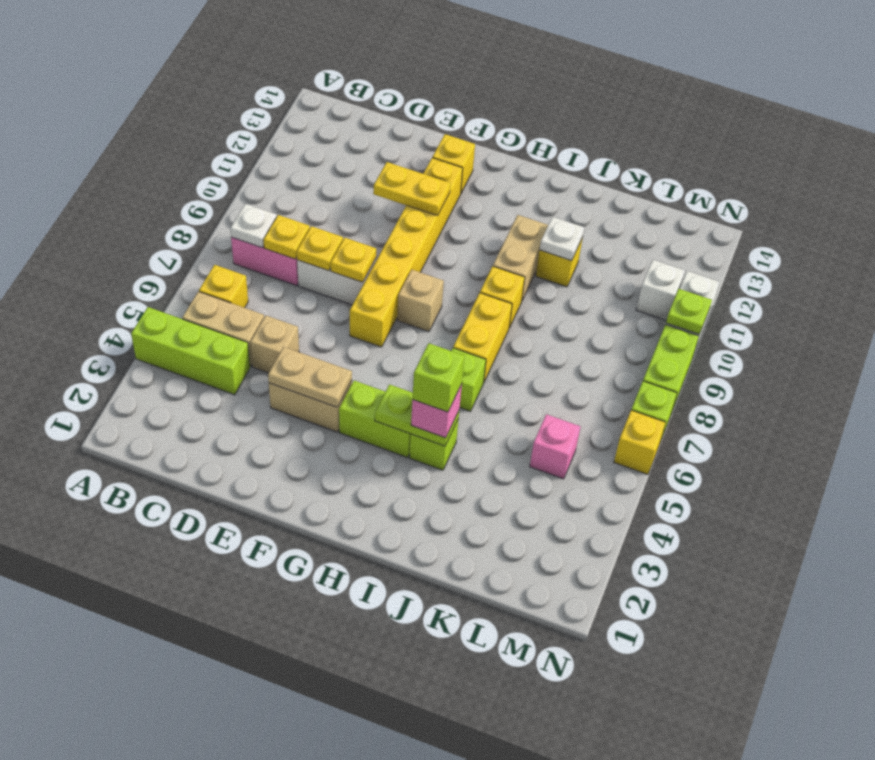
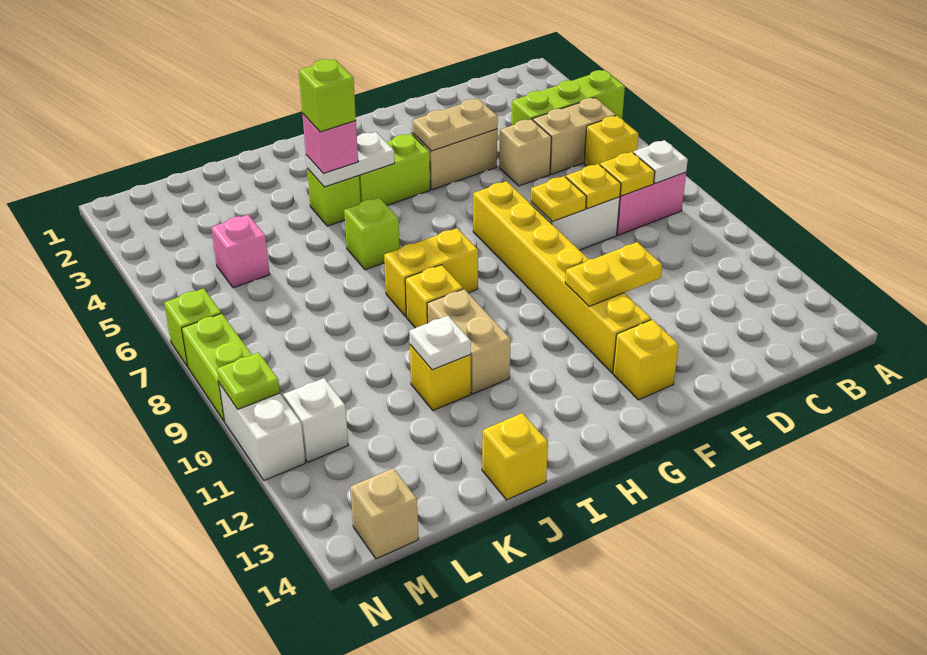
tan 1x1 brick [397,270,444,332] -> tan 1x1 brick moved to [350,468,418,559]
lime 1x2 plate [375,384,459,446] -> white 1x2 plate [306,132,395,187]
yellow 1x2 brick [453,293,512,383] -> yellow 1x2 brick turned to [384,228,478,316]
yellow 1x1 brick [614,410,666,474] -> yellow 1x1 brick moved to [482,413,548,500]

